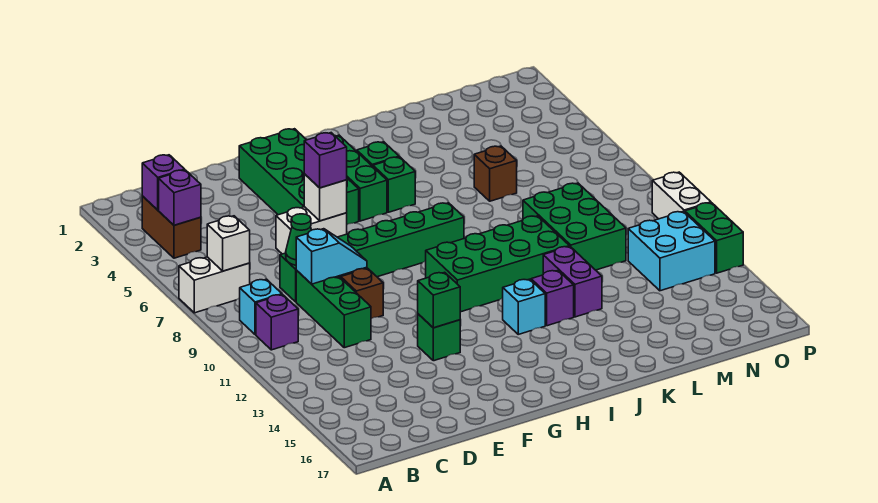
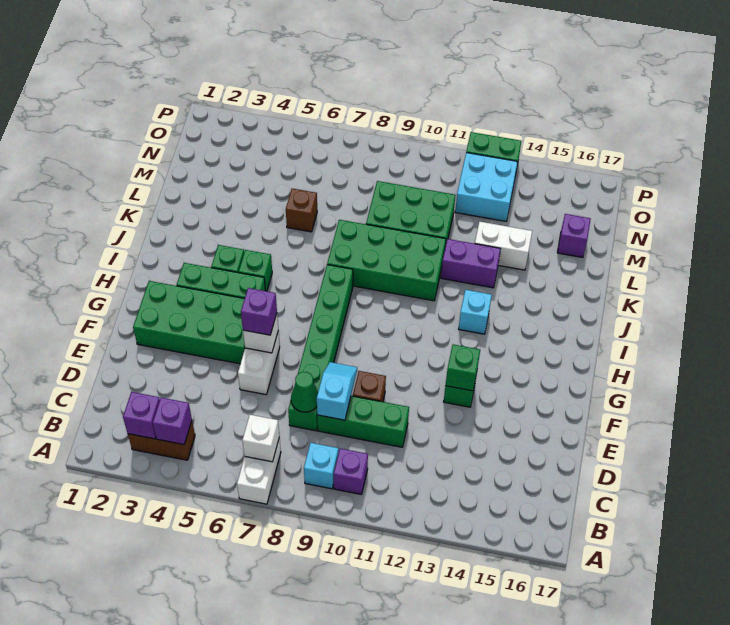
green 2x4 brick [426,216,569,312] -> green 2x4 brick turned to [327,220,446,301]
purple 1x1 brick [531,271,574,326] -> purple 1x1 brick moved to [557,214,591,258]
white 1x2 brick [652,172,711,219] -> white 1x2 brick moved to [475,222,532,270]

